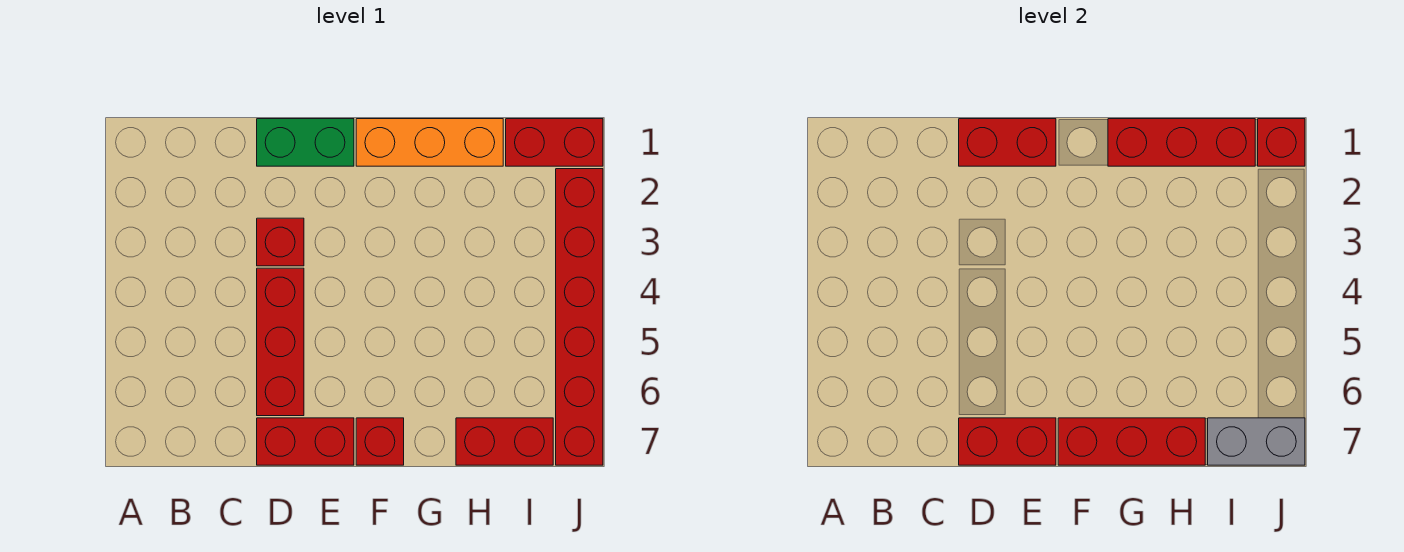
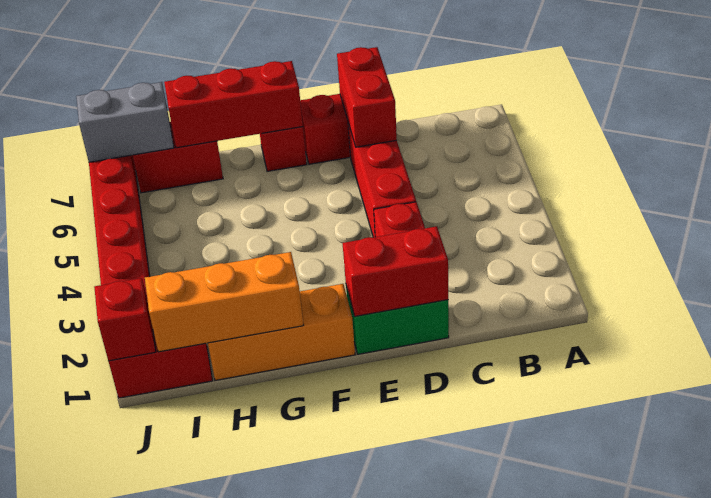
red 1x2 brick [959,418,1056,465] -> red 1x2 brick turned to [337,47,397,147]
red 1x3 brick [1108,119,1255,166] -> orange 1x3 brick [145,252,303,352]

